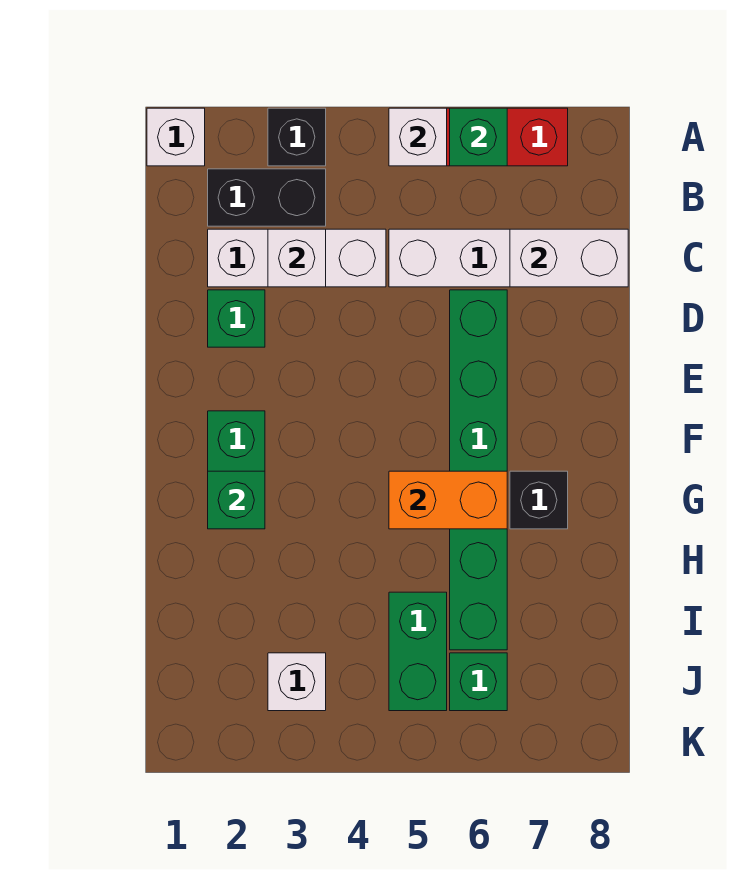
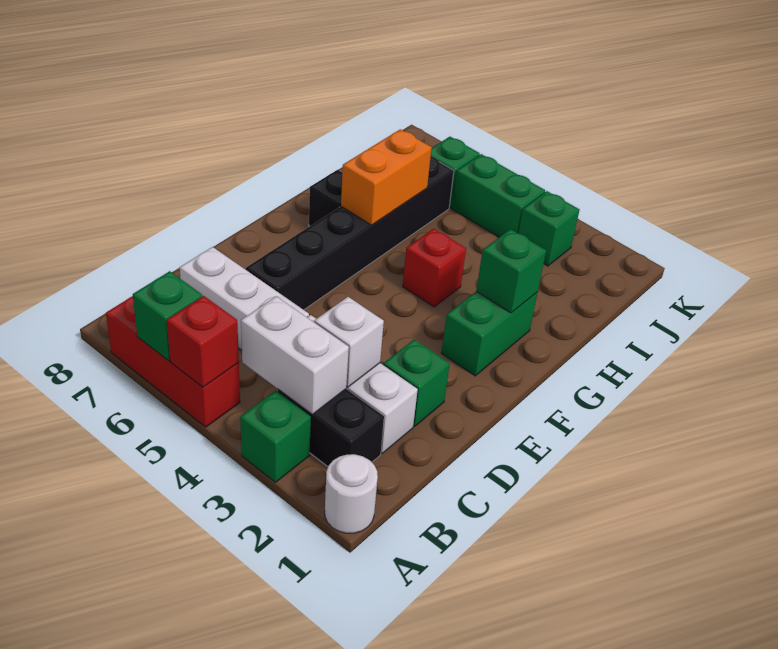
white 1x1 brick [147,108,205,166] -> white 1x1 round brick [325,454,378,533]
black 1x1 brick [268,108,326,166] -> green 1x1 brick [240,391,311,482]
white 1x1 brick [389,108,447,166] -> red 1x1 brick [167,296,239,387]
white 1x2 brick [510,229,628,287] -> white 1x2 brick moved to [241,296,349,414]
green 1x6 brick [450,290,507,650] -> black 1x6 brick [246,156,454,310]
none -> red 1x1 brick [403,229,466,307]
orange 1x2 brick [389,471,507,529] -> orange 1x2 brick turned to [341,129,432,225]
green 1x2 brick [389,592,447,711] -> green 1x2 brick turned to [452,154,545,237]
white 1x1 brick [268,653,326,711] -> green 1x1 brick [519,191,579,266]

